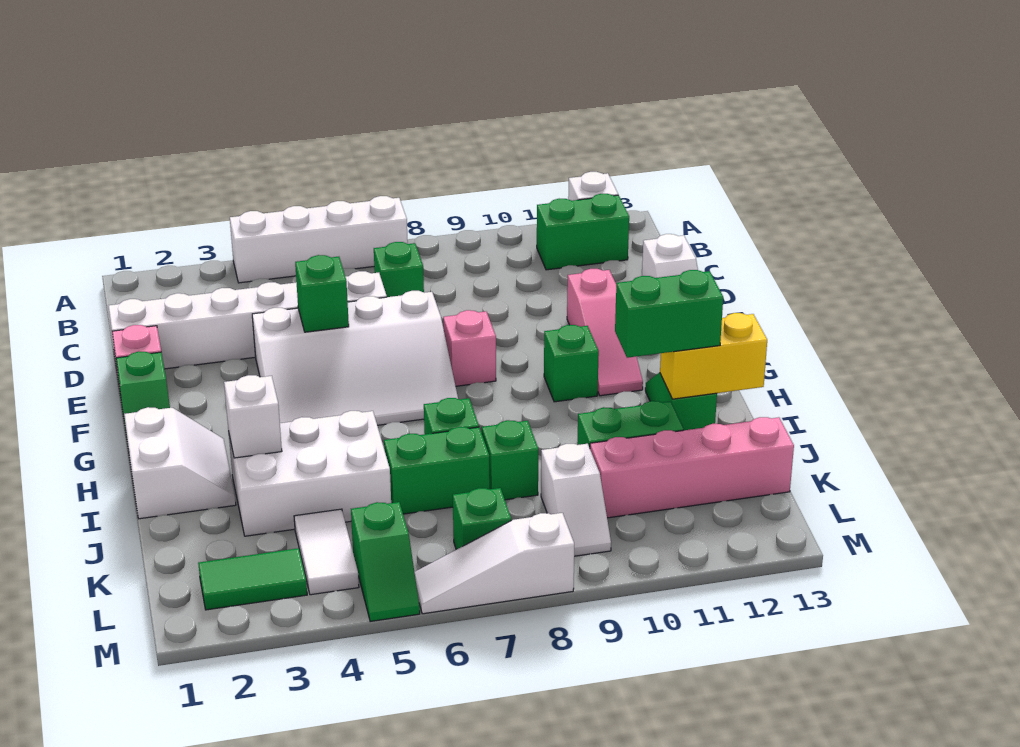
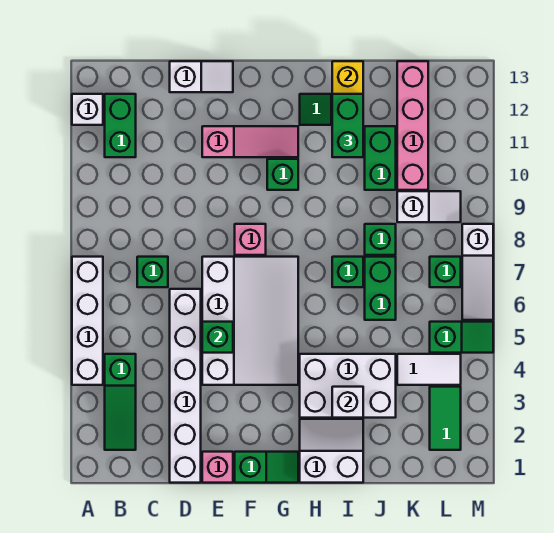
none -> green 1x3 slope [105,354,136,450]
white 2x3 brick [228,411,391,536] -> white 2x3 brick turned to [300,354,396,418]

